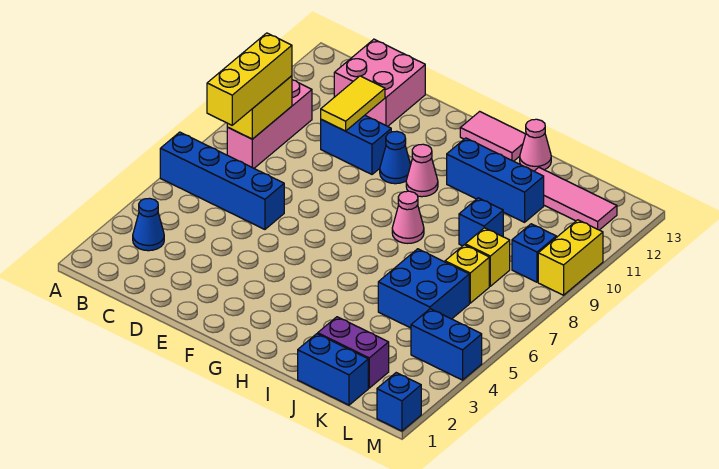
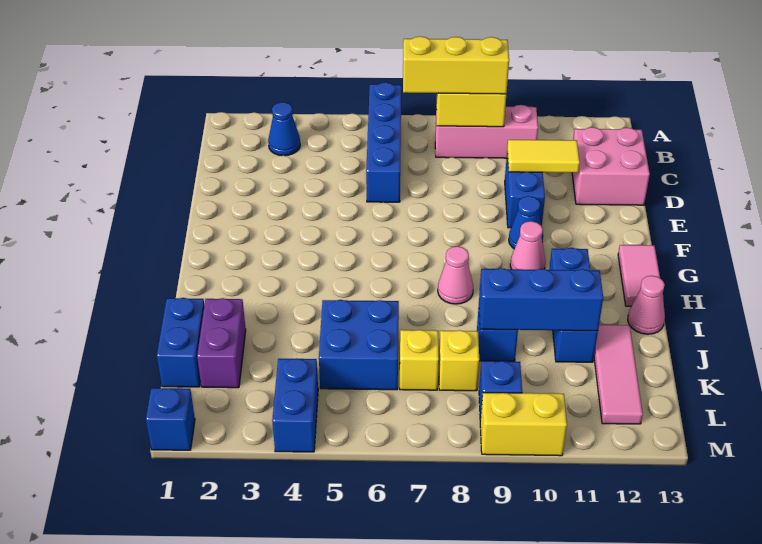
none -> blue 1x3 brick [479,268,603,331]

